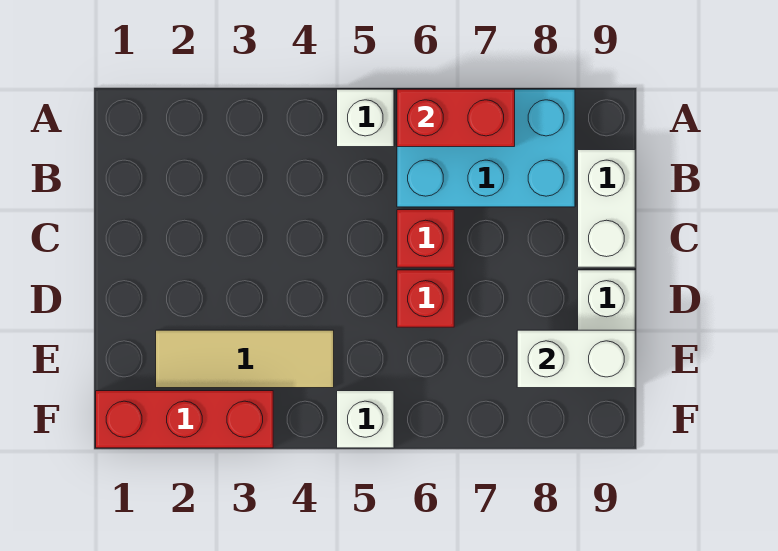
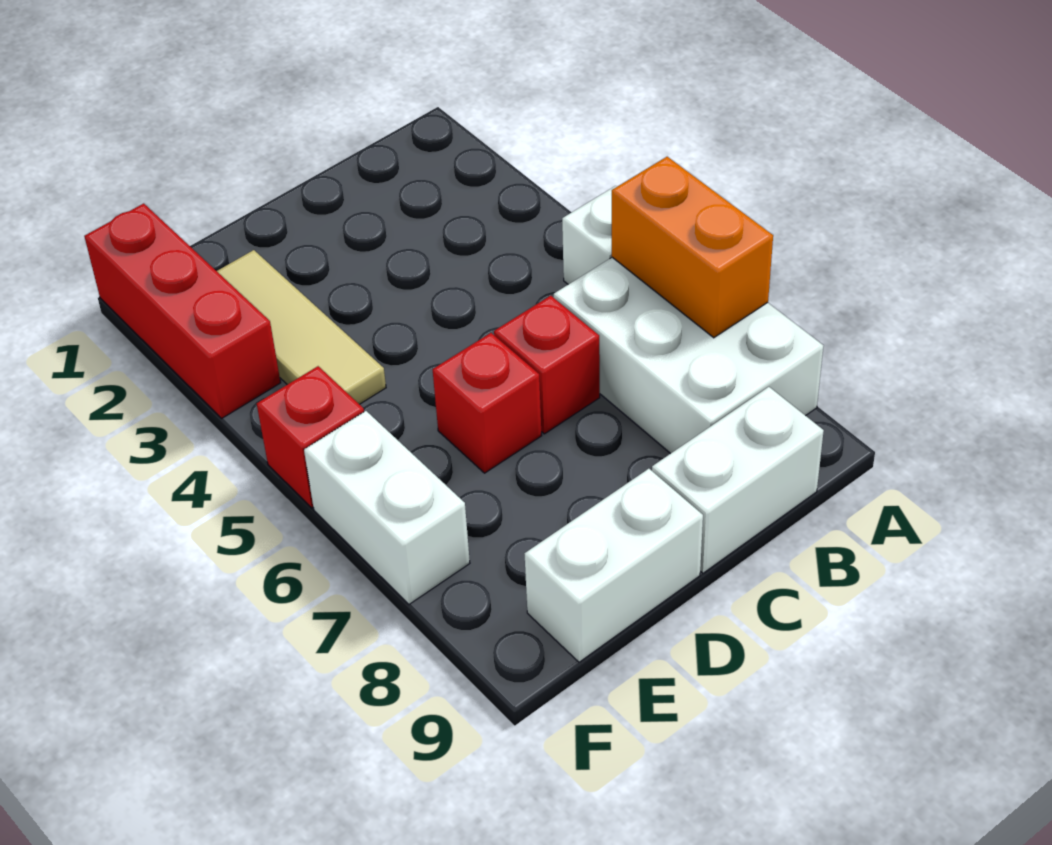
cyan 2x3 brick [397,89,575,207] -> white 2x3 brick [554,257,823,454]
red 1x2 brick [397,89,515,147] -> orange 1x2 brick [612,157,773,338]
white 1x2 brick [517,330,635,388] -> white 1x2 brick moved to [304,411,470,604]
white 1x1 brick [337,391,394,448] -> red 1x1 brick [257,366,364,508]

